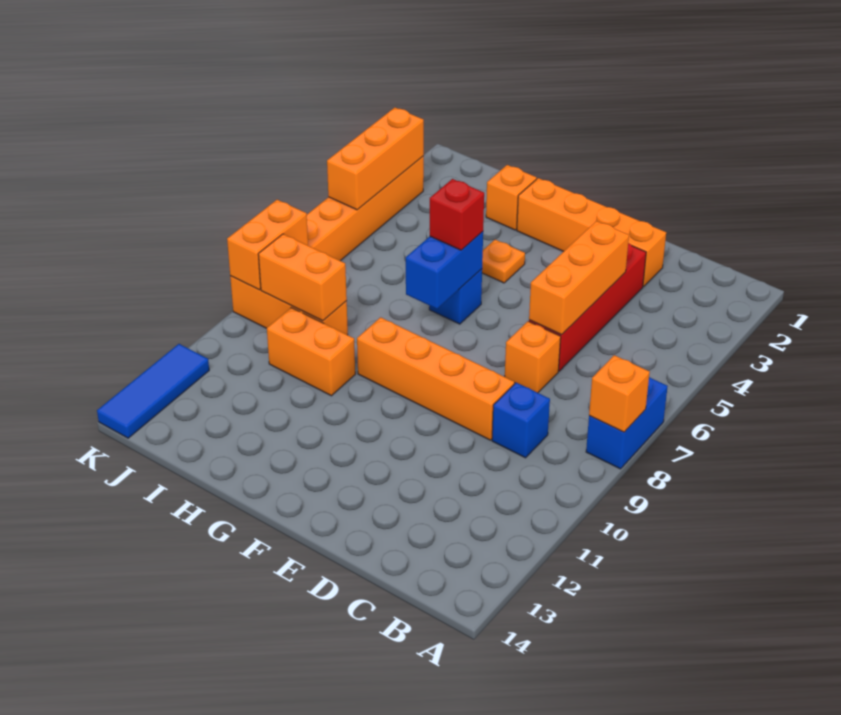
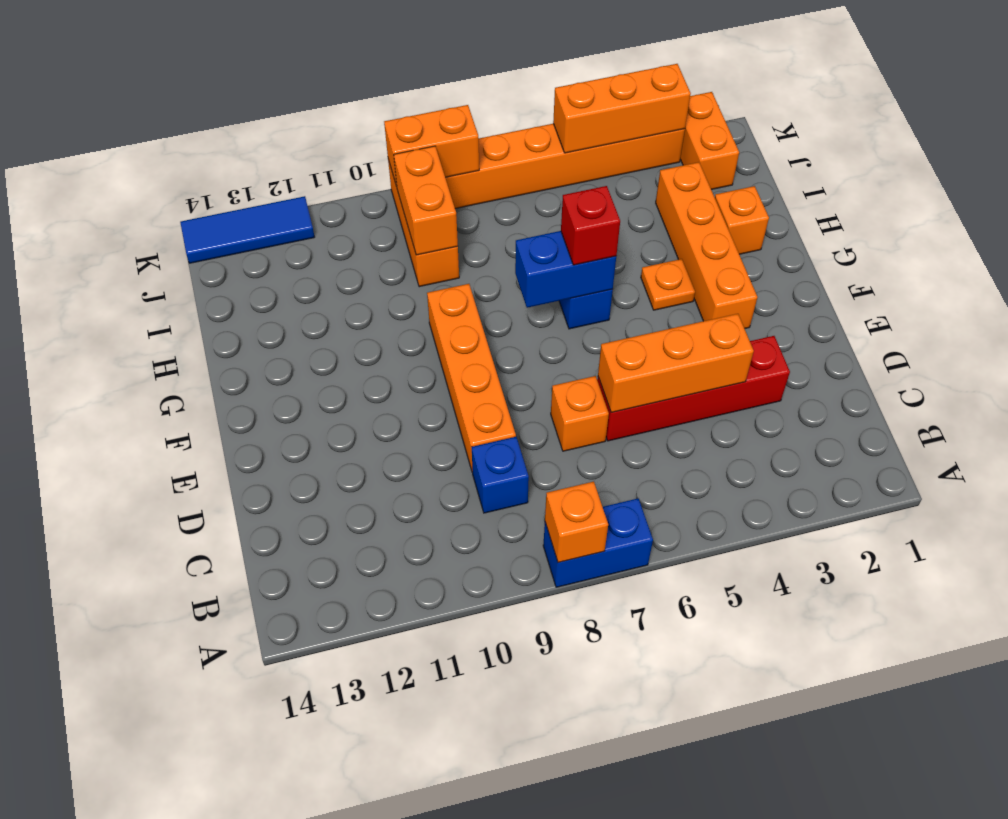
orange 1x4 brick [517,178,666,287] -> orange 1x4 brick moved to [656,162,758,329]
orange 1x2 brick [267,308,355,396] -> orange 1x2 brick moved to [680,92,739,190]

